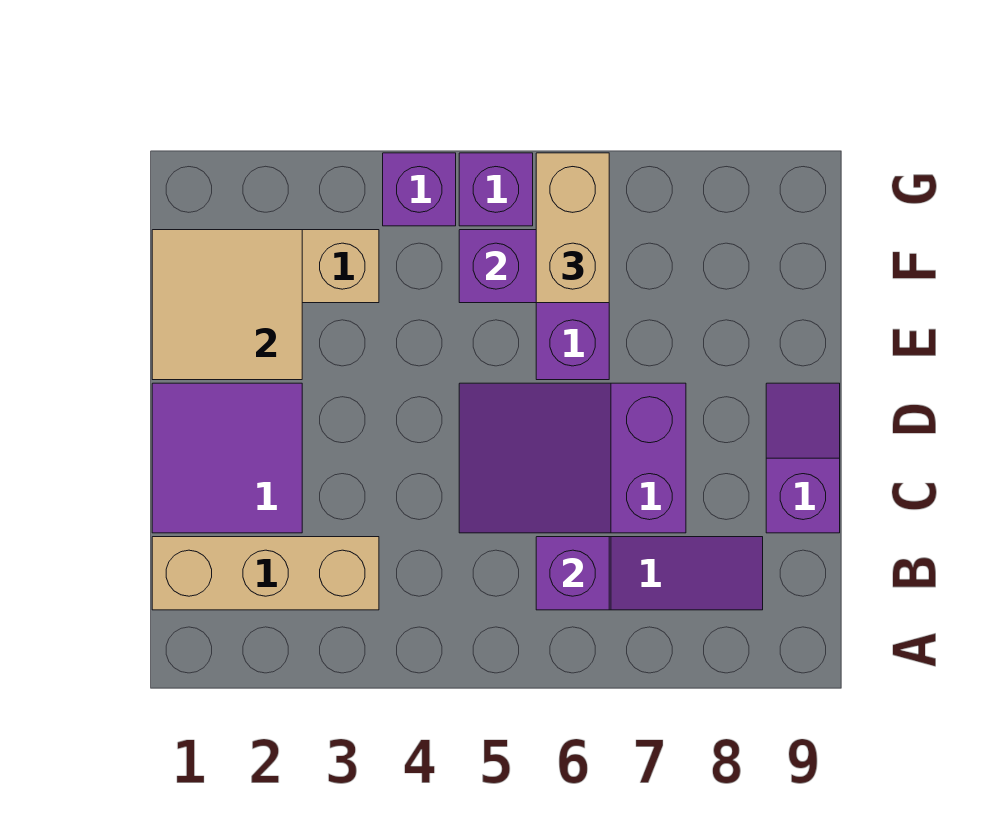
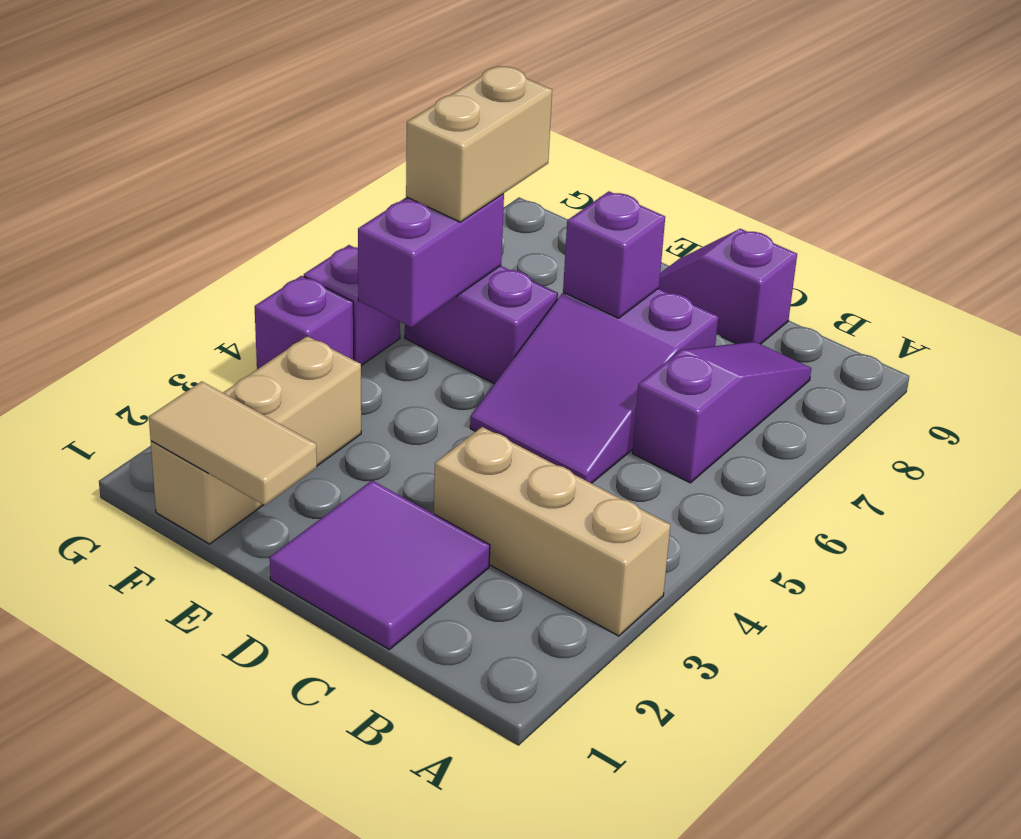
tan 1x3 brick [152,537,379,610] -> tan 1x3 brick turned to [434,427,670,636]
purple 1x1 brick [536,537,609,610] -> purple 1x1 brick moved to [563,191,665,318]
tan 2x2 tile [152,230,302,380] -> tan 1x2 tile [149,381,317,505]
tan 1x2 brick [536,153,609,303] -> tan 1x2 brick turned to [406,66,552,222]

